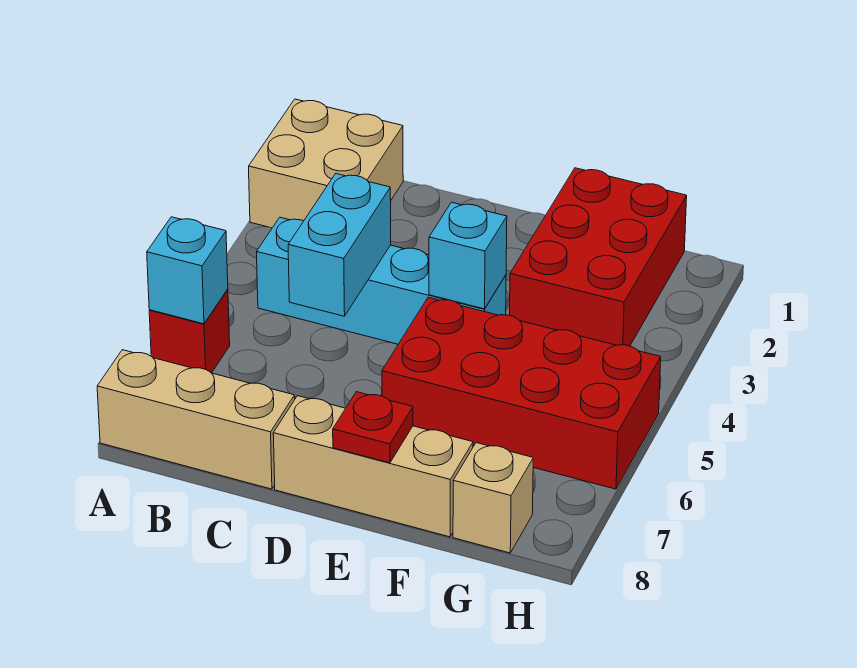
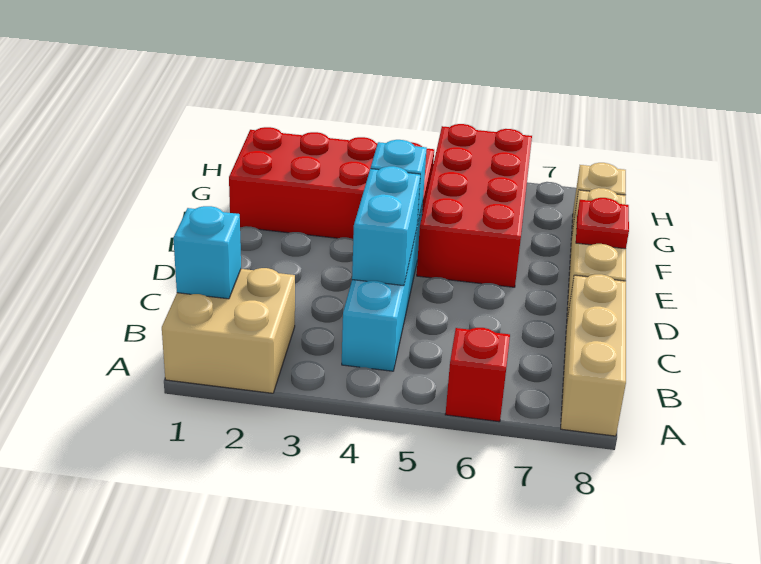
cyan 1x1 brick [147,217,228,324] -> cyan 1x1 brick moved to [173,206,241,299]
cyan 1x2 brick [288,174,391,316] -> cyan 1x2 brick turned to [352,166,420,286]
red 2x3 brick [510,168,687,346] -> red 2x4 brick [229,127,434,239]

